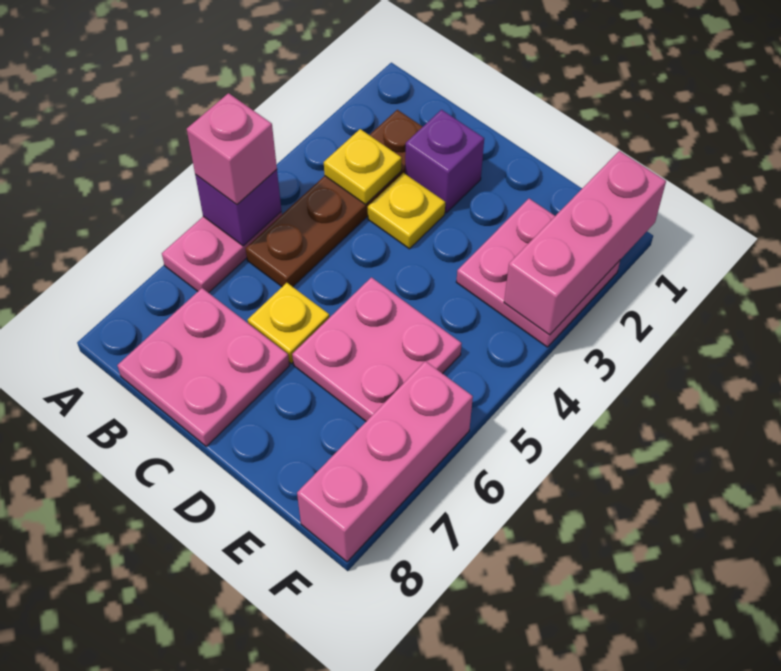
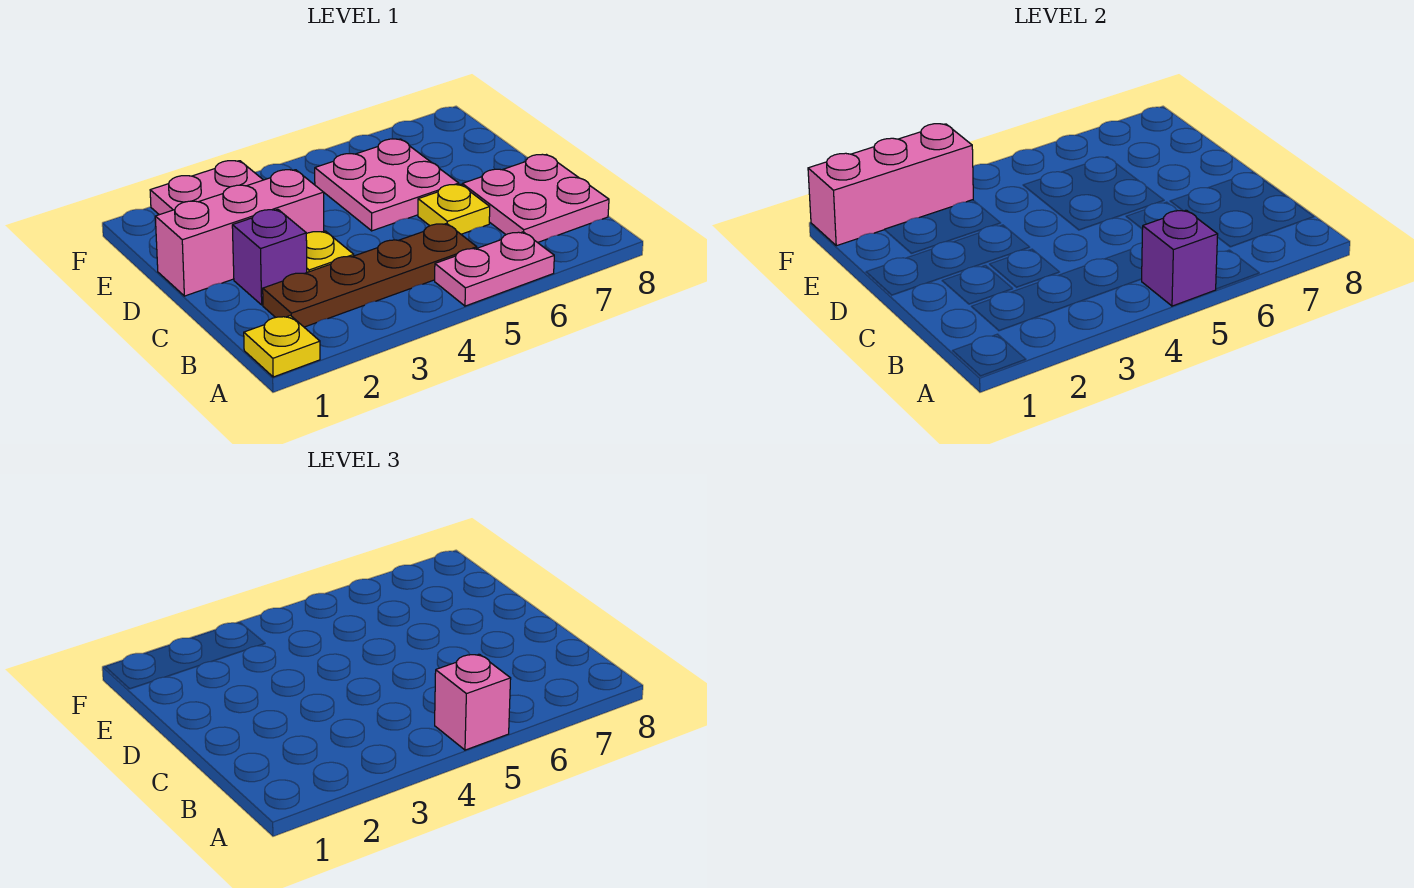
yellow 1x1 plate [324,129,402,204] -> yellow 1x1 plate moved to [244,316,320,377]
pink 1x3 brick [297,361,473,562] -> pink 1x3 brick moved to [155,170,324,296]

